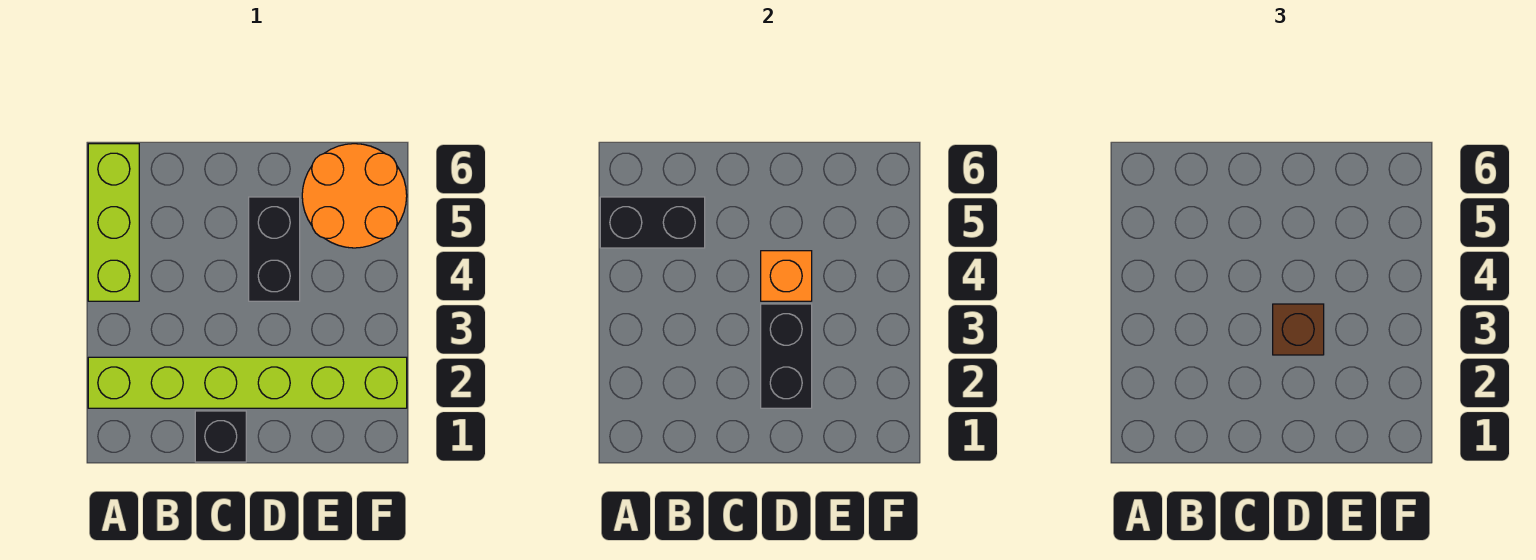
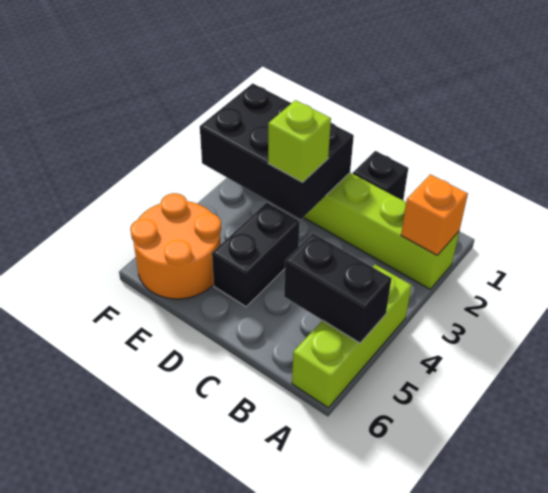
black 1x2 brick [761,304,812,408] -> black 2x3 brick [200,83,354,219]
brown 1x1 brick [1273,304,1324,355] -> lime 1x1 brick [268,100,331,182]
orange 1x1 brick [761,251,812,301] -> orange 1x1 brick moved to [401,174,468,255]

